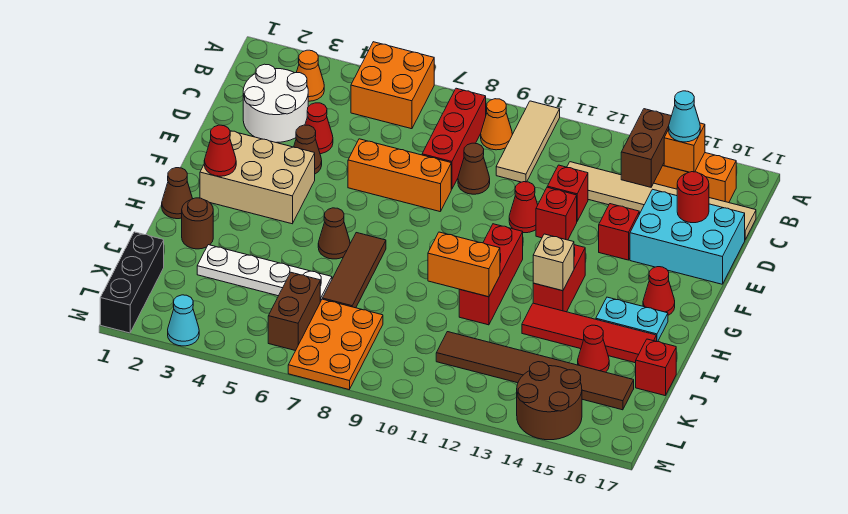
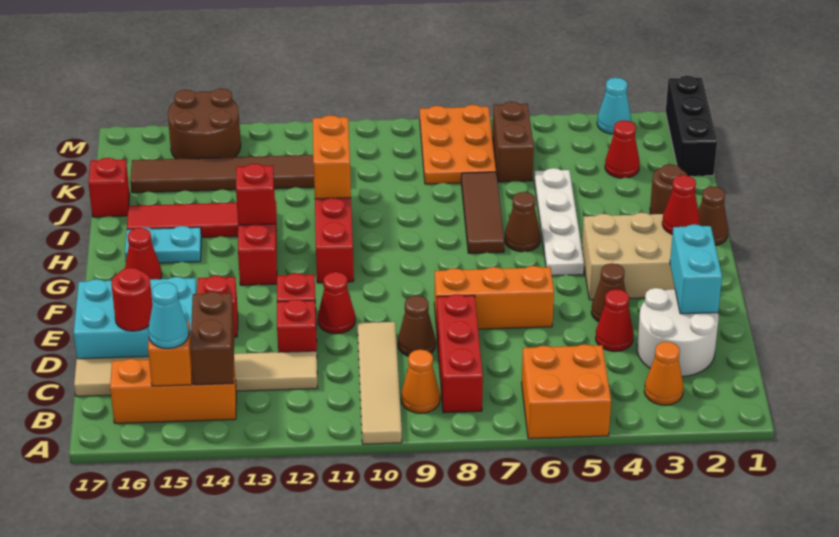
tan 1x3 tile [496,101,560,182] -> tan 1x4 tile [358,322,402,444]
none -> cyan 1x2 brick [670,224,722,314]
tan 1x1 brick [533,234,574,291] -> red 1x1 brick [236,164,275,225]
orange 1x2 brick [428,232,500,297] -> orange 1x2 brick turned to [313,115,351,199]
white 1x4 plate [197,245,332,302] -> white 1x4 plate turned to [534,168,584,276]
red 1x1 cone [578,325,609,372] -> red 1x1 cone moved to [605,120,640,178]

